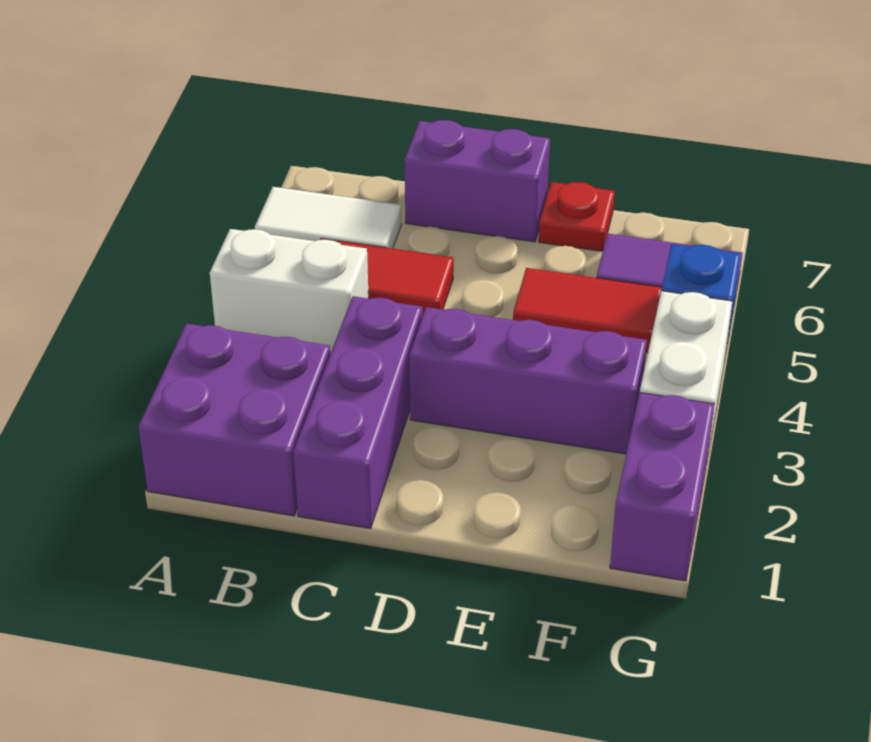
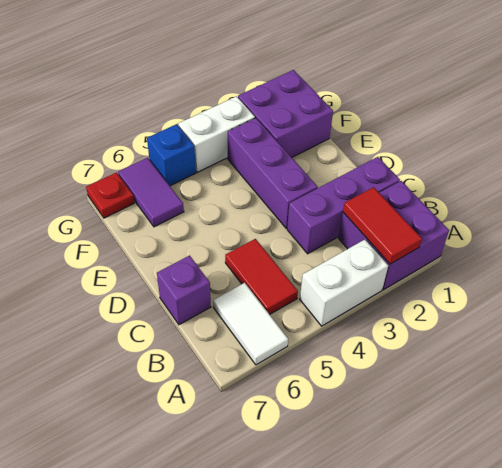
white 1x2 brick [210,229,369,354] -> white 1x2 brick turned to [300,240,388,326]
purple 1x2 brick [405,120,550,242] -> purple 1x1 brick [157,256,211,325]
red 1x2 tile [513,268,662,352] -> red 1x2 tile moved to [343,187,422,264]
red 1x1 plate [539,182,615,251] -> red 1x1 plate moved to [86,172,134,218]
purple 1x2 brick [610,392,714,581] -> purple 2x2 brick [238,70,333,157]

